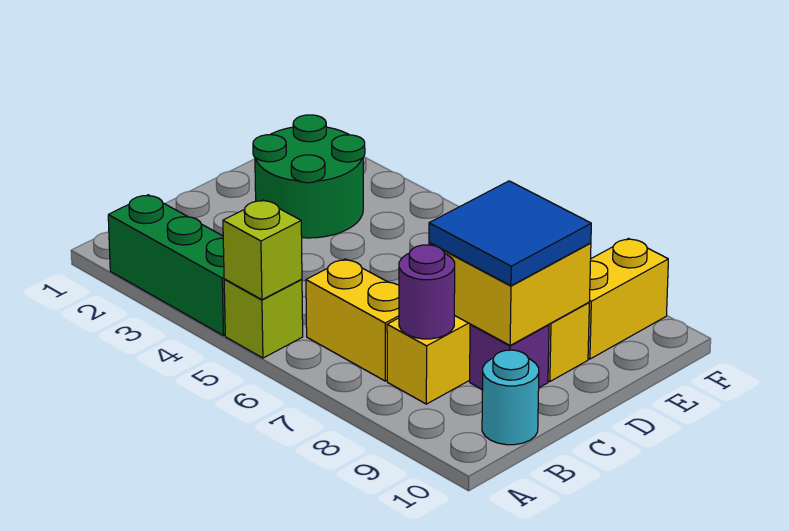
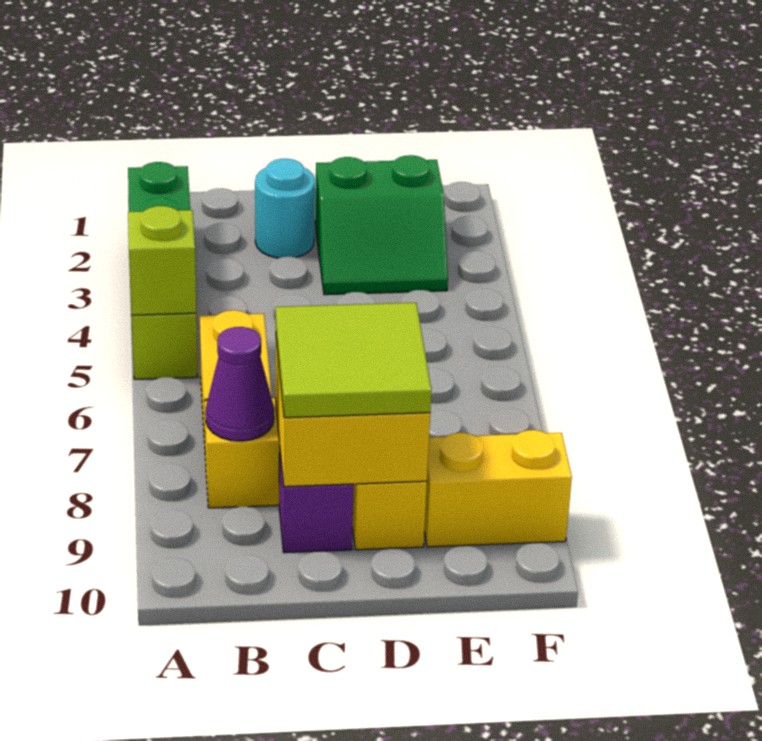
purple 1x1 round brick [399,245,455,339] -> purple 1x1 cone [206,327,274,441]
cyan 1x1 round brick [482,350,539,445] -> cyan 1x1 round brick moved to [255,159,315,258]
blue 2x2 tile [429,181,591,286] -> lime 2x2 tile [276,303,431,418]
green 2x2 round brick [253,115,365,238] -> green 2x2 slope [315,155,448,295]

